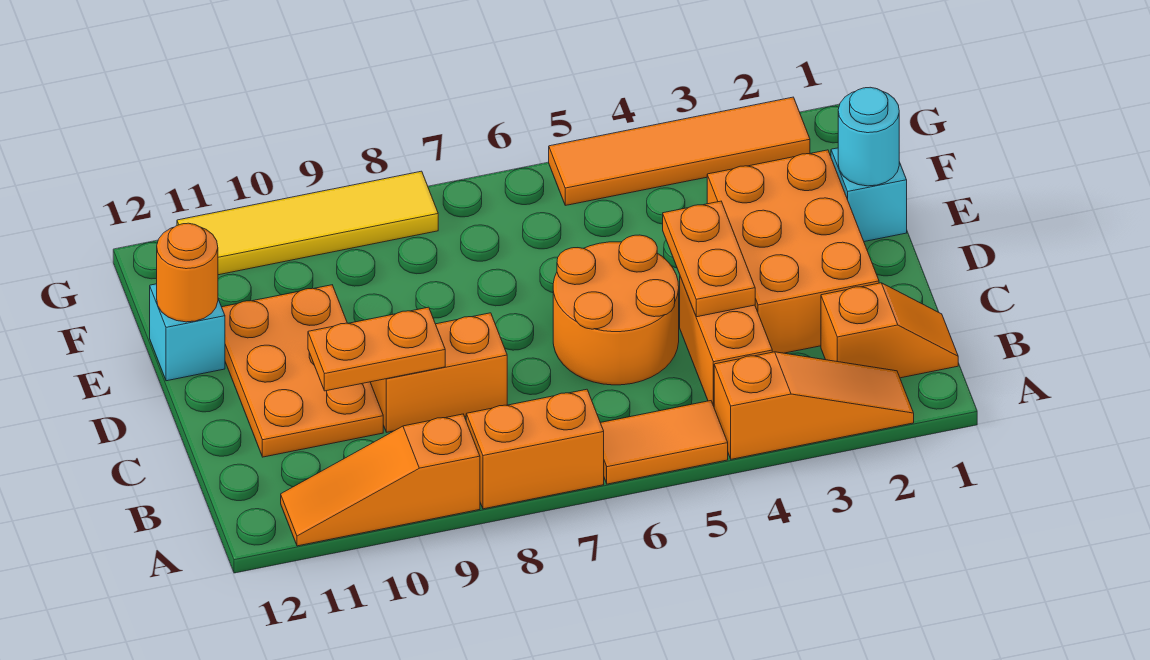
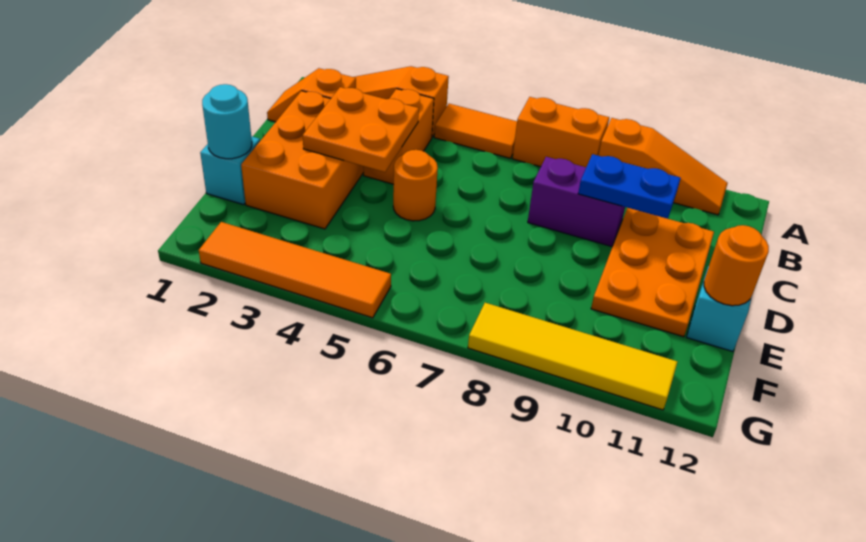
orange 1x2 plate [663,201,755,317] -> orange 2x2 plate [303,87,419,172]
orange 2x2 round brick [553,235,679,385] -> orange 1x1 round brick [393,150,438,221]
orange 1x2 brick [371,313,507,432] -> purple 1x2 brick [528,157,625,247]
orange 1x2 plate [308,307,445,391] -> blue 1x2 plate [578,154,681,219]

